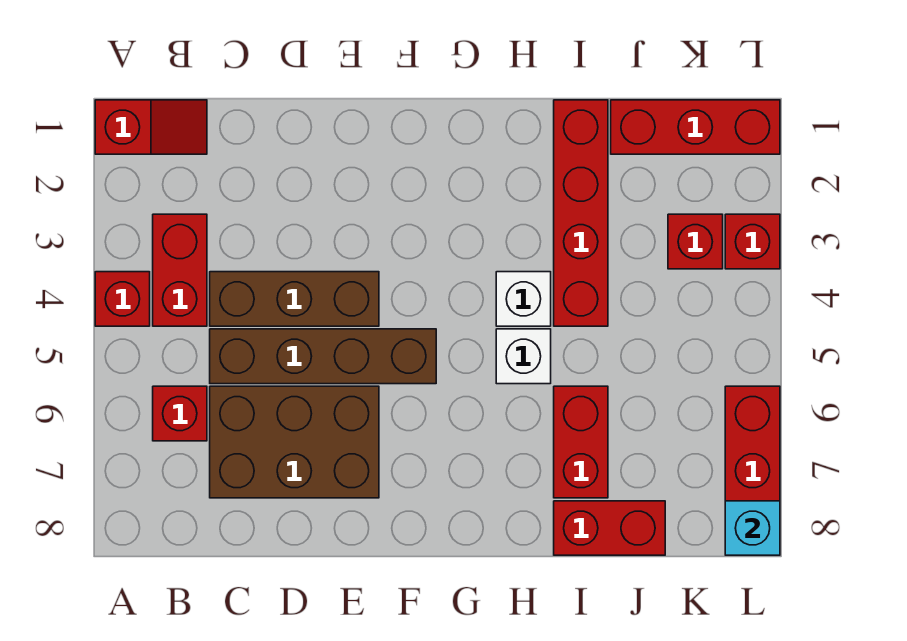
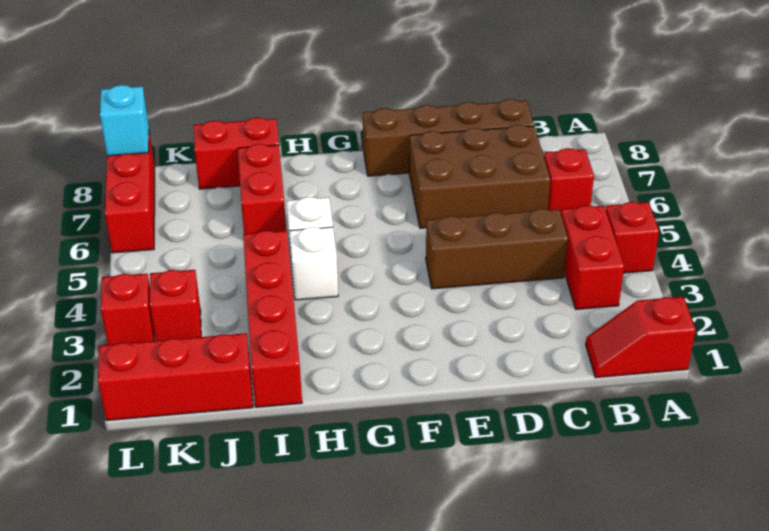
brown 1x4 brick [210,329,436,384] -> brown 1x4 brick moved to [363,99,534,176]

